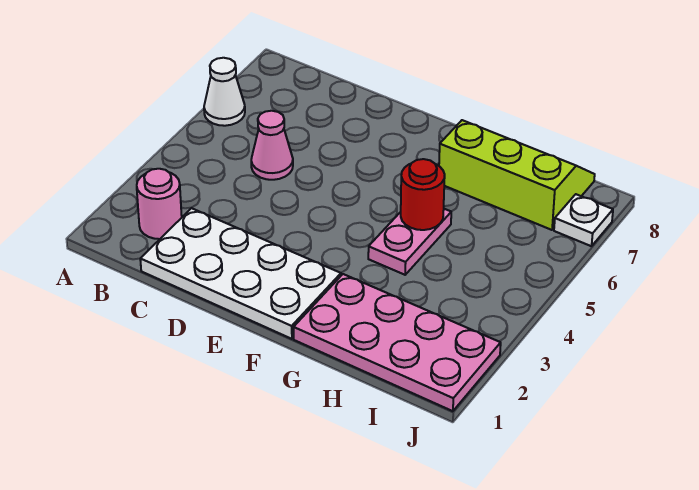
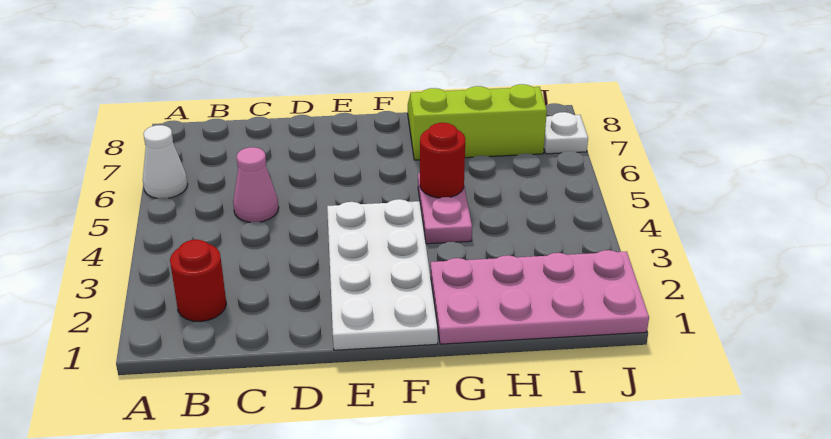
pink 1x1 round brick [137,169,182,239] -> red 1x1 round brick [170,240,226,322]
white 2x4 plate [140,208,341,339] -> white 2x4 plate turned to [327,199,438,350]

